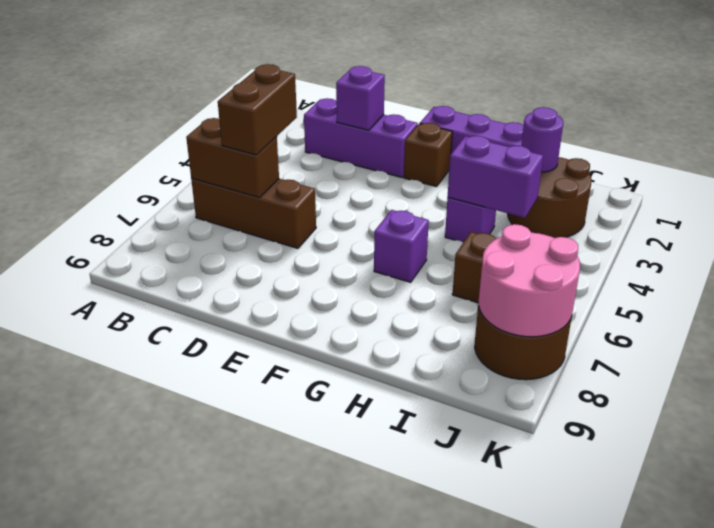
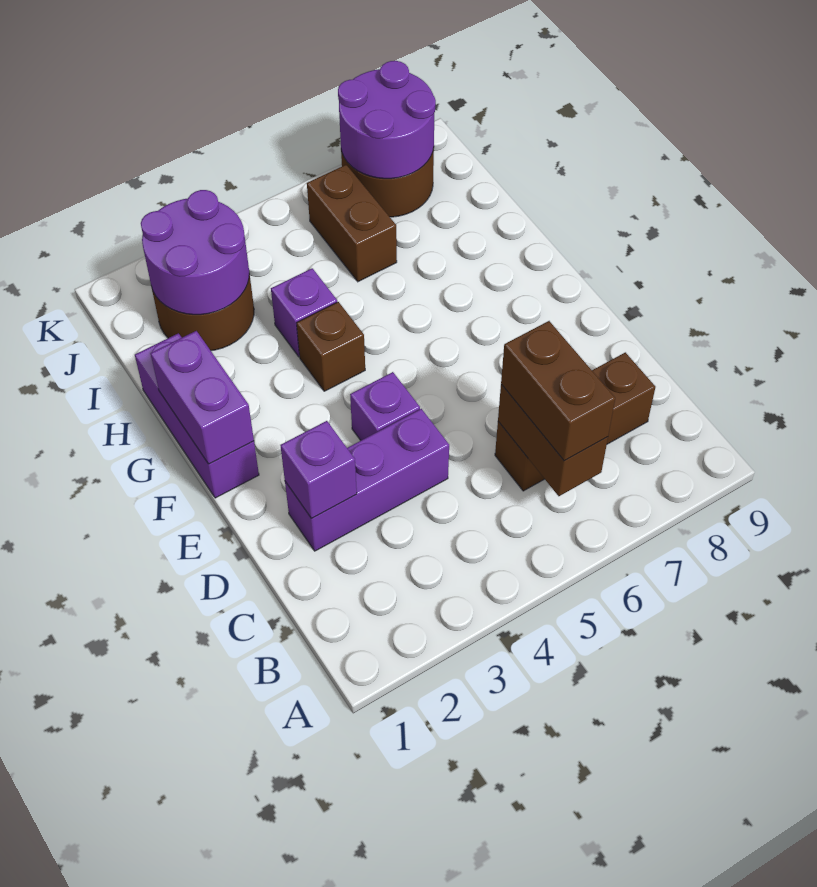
brown 1x3 brick [191,178,316,248] -> brown 1x3 brick turned to [495,352,655,491]
purple 1x3 brick [304,98,418,177] -> purple 1x3 brick turned to [285,409,449,551]
brown 1x2 brick [218,64,297,155] -> brown 1x2 brick turned to [501,321,615,461]
brown 1x1 brick [404,123,452,187] -> brown 1x1 brick moved to [297,302,365,391]
purple 1x1 brick [374,210,429,282] -> purple 1x1 brick moved to [350,372,420,440]
purple 1x2 brick [448,136,543,218] -> purple 1x2 brick moved to [151,331,254,464]
purple 1x1 round brick [521,107,563,172] -> purple 2x2 round brick [141,190,249,315]
pink 2x2 round brick [479,224,580,337] -> purple 2x2 round brick [338,61,436,179]

